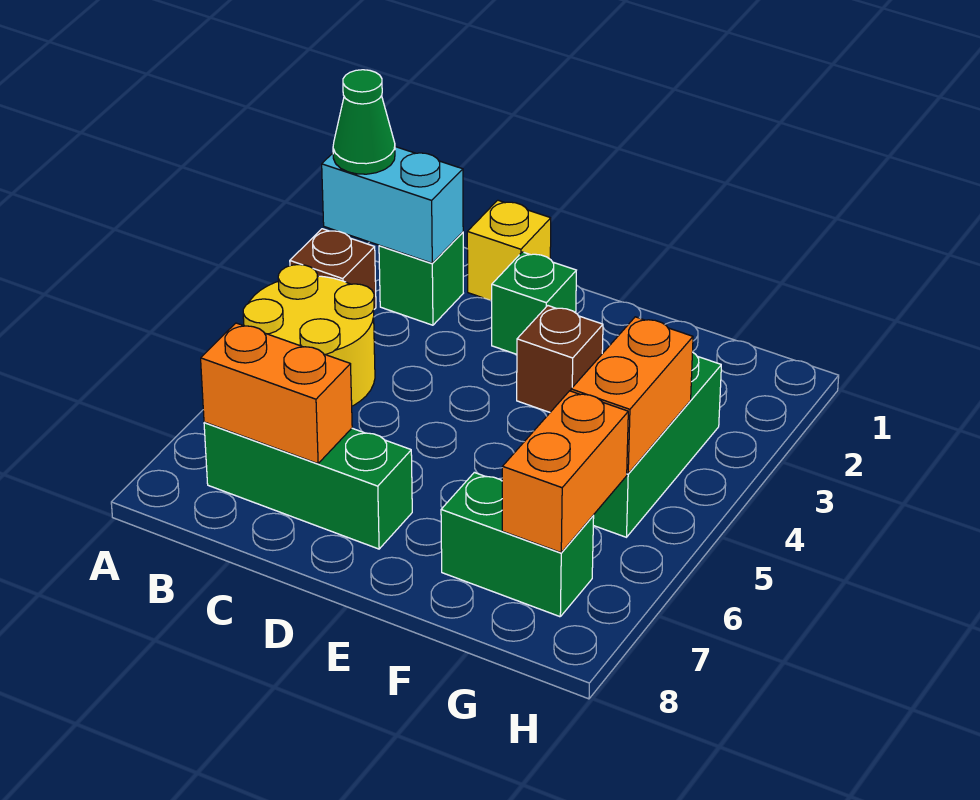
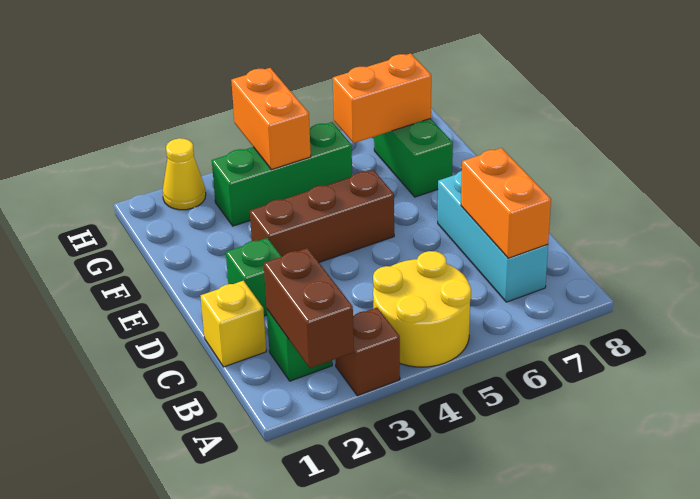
cyan 1x2 brick [322,147,463,263] -> brown 1x2 brick [264,248,354,368]
green 1x1 cone [333,70,395,174] -> none
green 1x3 brick [204,422,412,549] -> cyan 1x3 brick [438,171,548,302]
brown 1x1 brick [517,306,603,412] -> brown 1x3 brick [250,170,394,262]
orange 1x2 brick [571,317,693,474] -> orange 1x2 brick turned to [231,68,311,170]
none -> yellow 1x1 cone [163,138,206,210]

